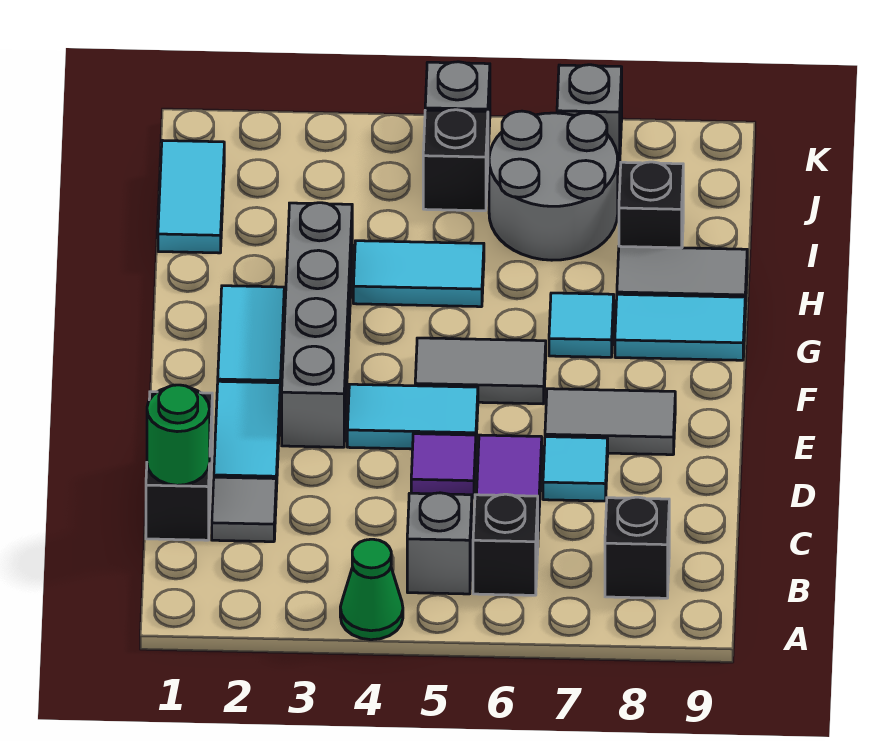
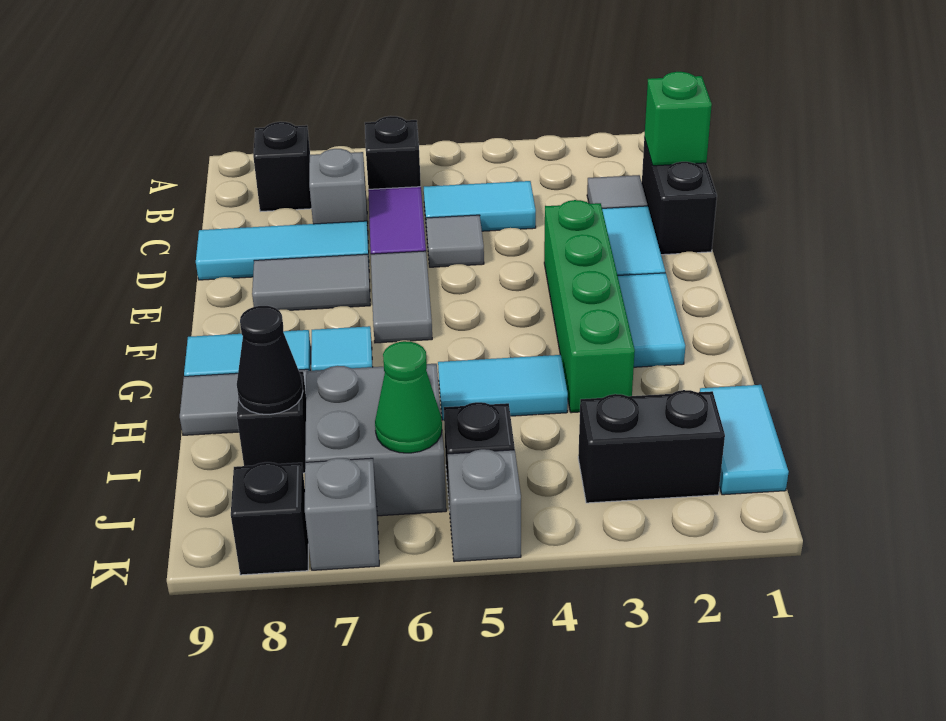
green 1x1 cone [340,539,403,640] -> green 1x1 cone moved to [375,341,442,453]
grey 1x1 brick [407,493,472,594] -> grey 1x1 brick moved to [309,149,368,229]
green 1x1 round brick [147,385,210,485] -> green 1x1 brick [644,72,712,166]
purple 1x1 tile [411,434,476,498] -> grey 1x1 tile [426,215,484,267]
cyan 1x1 tile [543,437,608,501] -> cyan 1x3 tile [196,221,369,280]
grey 1x4 brick [282,203,352,447] -> green 1x4 brick [544,200,635,413]
cyan 1x2 tile [347,384,478,449] -> cyan 1x2 tile moved to [424,181,536,231]
grey 1x2 tile [415,338,546,404] -> grey 1x2 tile turned to [371,251,432,343]
grey 2x2 round brick [489,111,618,260] -> grey 2x2 brick [305,364,446,516]
none -> black 1x1 cone [237,306,303,414]
none -> black 1x2 brick [578,390,725,503]
none -> black 1x1 brick [231,462,308,575]

